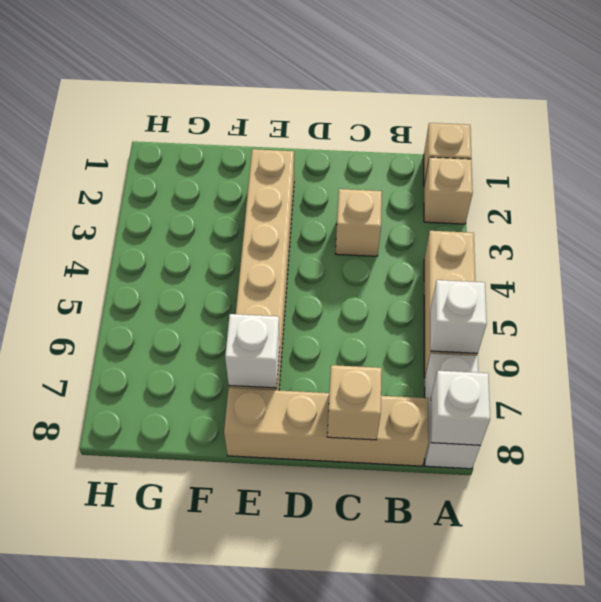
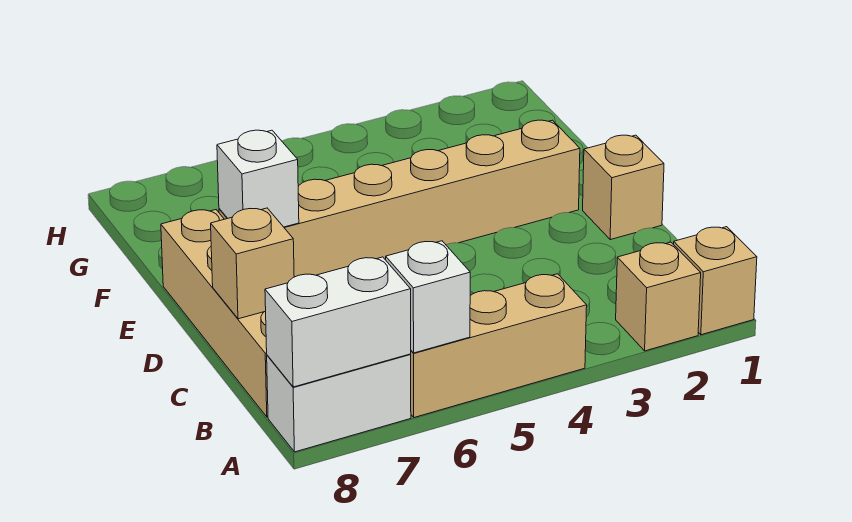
white 1x1 brick [431,371,490,445] -> white 1x2 brick [265,257,411,387]
tan 1x1 brick [335,189,382,256] -> tan 1x1 brick moved to [583,135,664,240]

